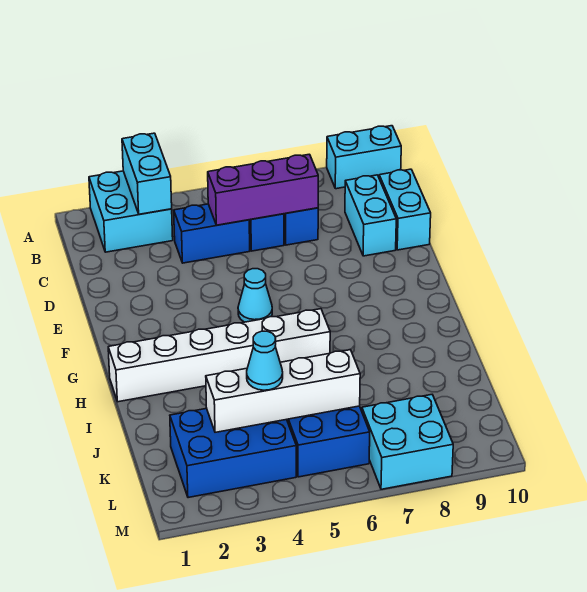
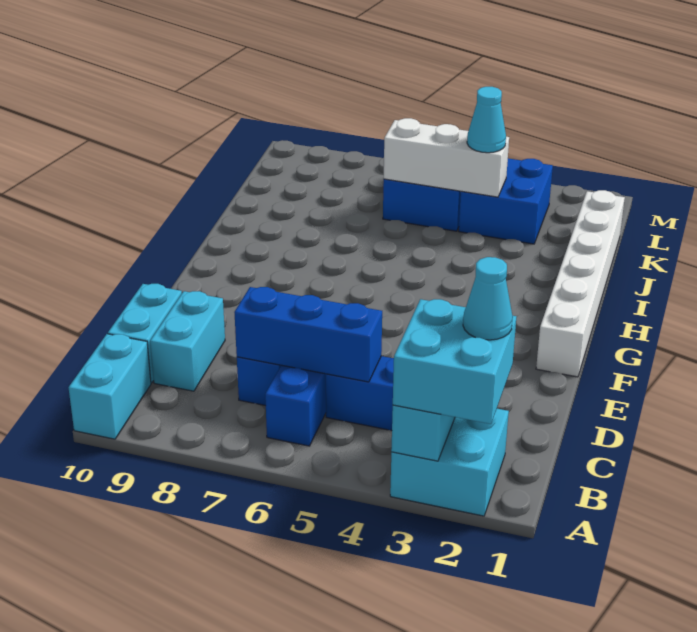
cyan 1x2 brick [327,126,401,189] -> cyan 1x2 brick turned to [69,334,151,439]
purple 1x3 brick [208,154,318,225] -> blue 1x3 brick [234,287,382,382]
cyan 1x1 cone [238,269,272,322] -> cyan 1x1 cone moved to [463,257,513,340]
white 1x6 brick [108,309,330,402] -> white 1x6 brick turned to [536,190,625,377]
blue 2x3 brick [170,408,296,498] -> blue 2x2 brick [459,158,553,244]
white 1x4 brick [206,350,360,432] -> white 1x3 brick [384,118,509,197]
cyan 2x2 brick [362,395,453,489] -> cyan 2x2 brick moved to [393,299,516,424]

